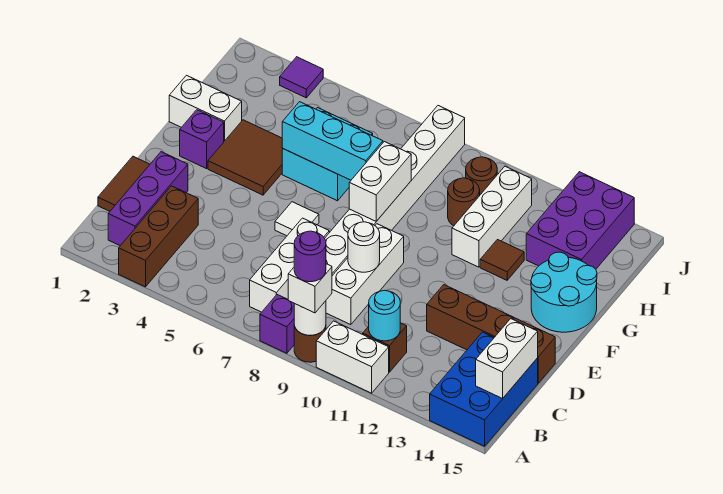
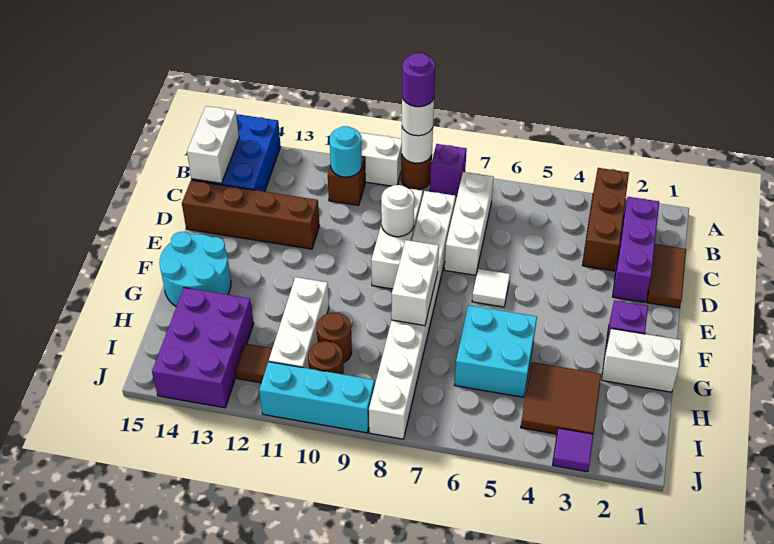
white 1x1 brick [288,264,332,313] -> white 1x1 round brick [402,98,434,136]
brown 2x2 tile [208,120,283,195] -> brown 2x2 tile moved to [521,362,601,434]
cyan 1x3 brick [282,102,383,180] -> cyan 1x3 brick moved to [259,362,375,433]
brown 1x1 tile [480,240,524,280] -> brown 1x1 tile moved to [236,344,272,383]

